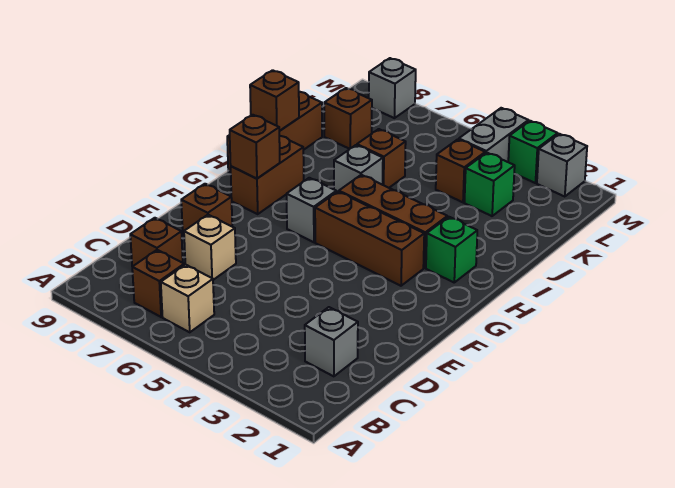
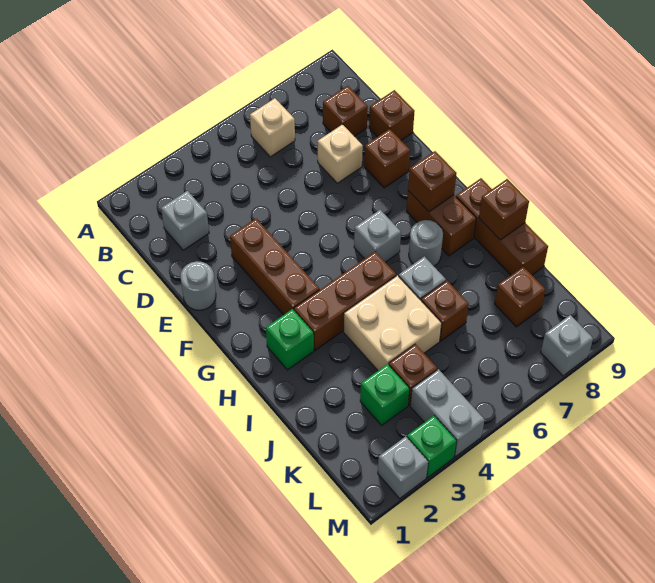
brown 1x1 brick [132,250,184,317] -> brown 1x1 brick moved to [369,90,415,140]
none -> grey 1x1 round brick [180,261,216,310]
brown 1x3 brick [315,192,424,286] -> brown 1x3 brick turned to [230,219,319,315]
none -> grey 1x1 round brick [409,220,443,266]
none -> tan 2x2 brick [344,276,442,370]

